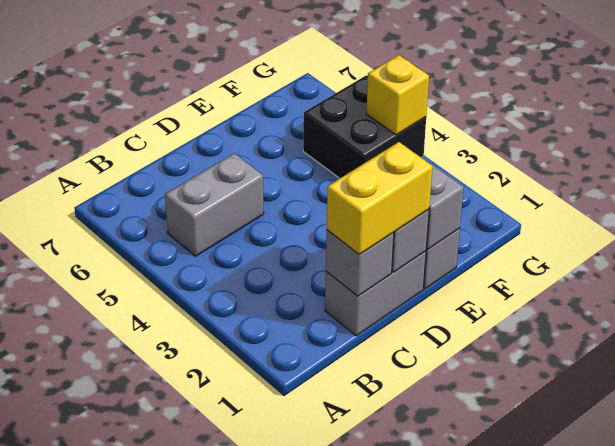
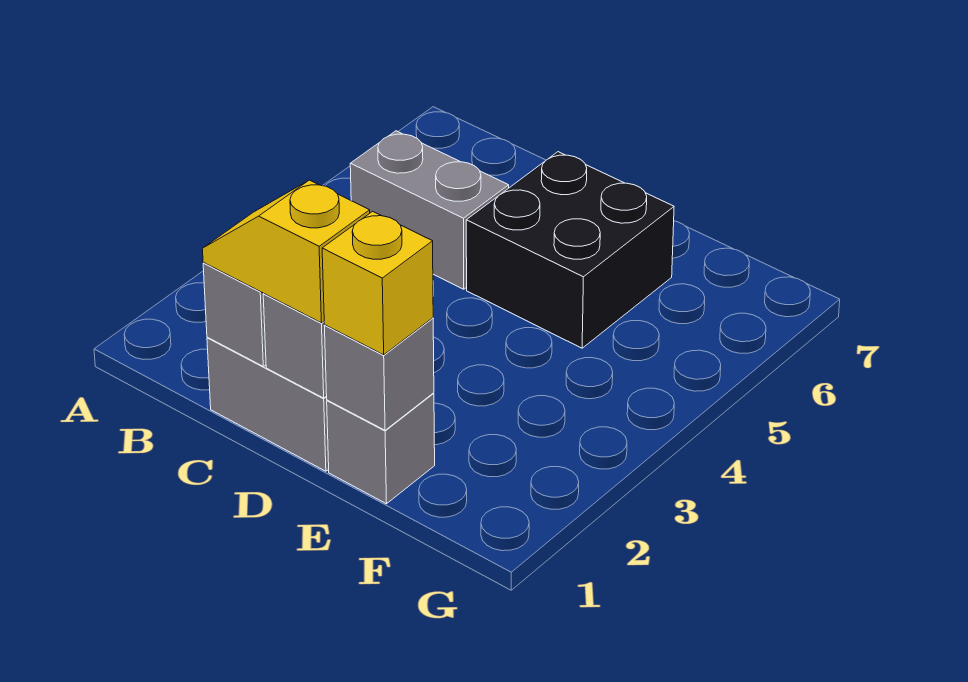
yellow 1x2 brick [327,142,432,255] -> yellow 1x2 slope [202,180,370,323]
black 2x2 brick [303,75,426,179] -> black 2x2 brick moved to [466,152,674,348]
yellow 1x1 brick [366,55,429,135] -> yellow 1x1 brick moved to [322,211,433,355]

